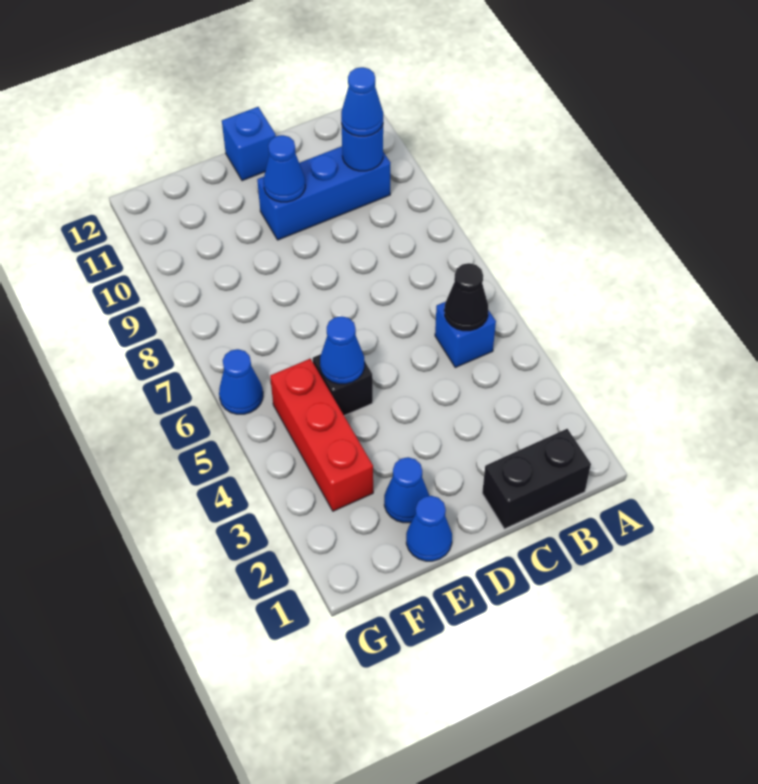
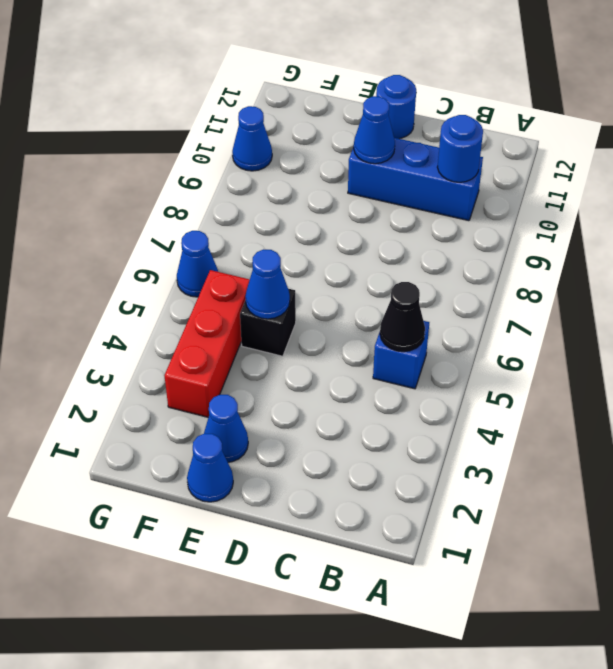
black 1x2 brick [482,429,591,529] -> none
blue 1x1 cone [341,67,383,136] -> blue 1x1 cone moved to [232,106,272,171]
blue 1x1 brick [222,107,276,181] -> blue 1x1 round brick [376,75,416,139]

